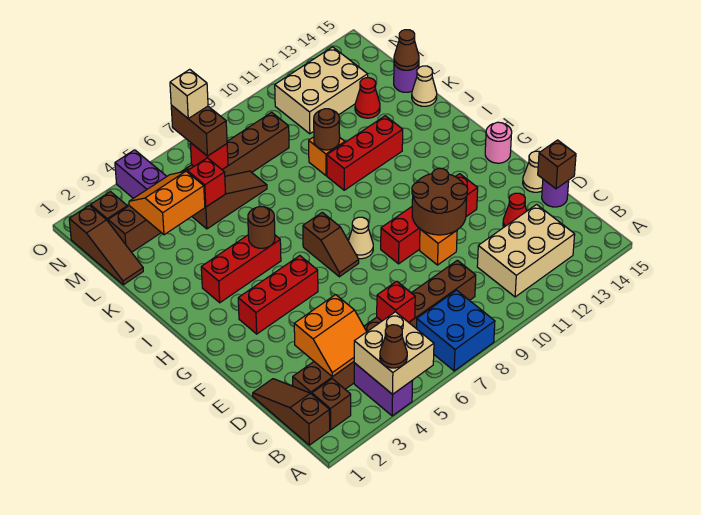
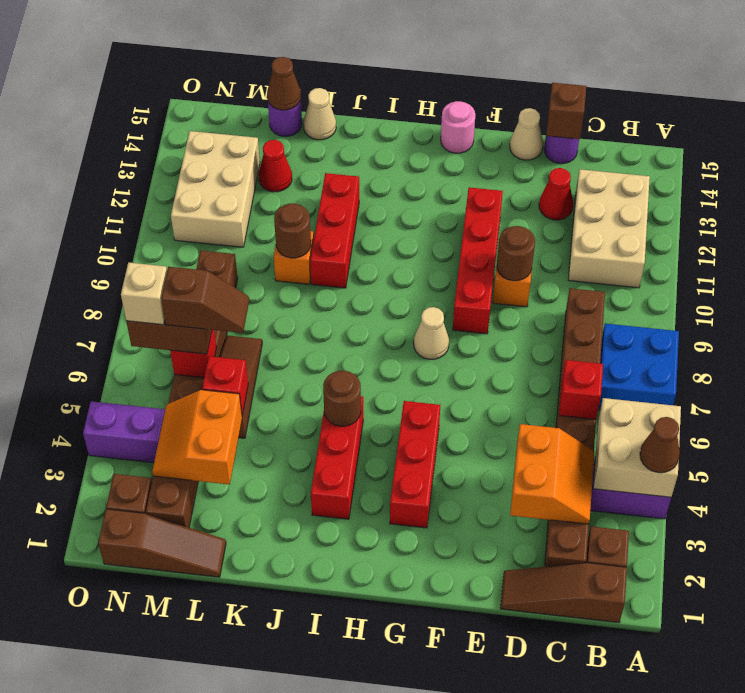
brown 2x2 round brick [412,168,468,235] -> brown 1x1 round brick [497,226,535,281]
brown 1x2 slope [303,212,359,277] -> brown 1x2 slope moved to [161,267,249,333]

